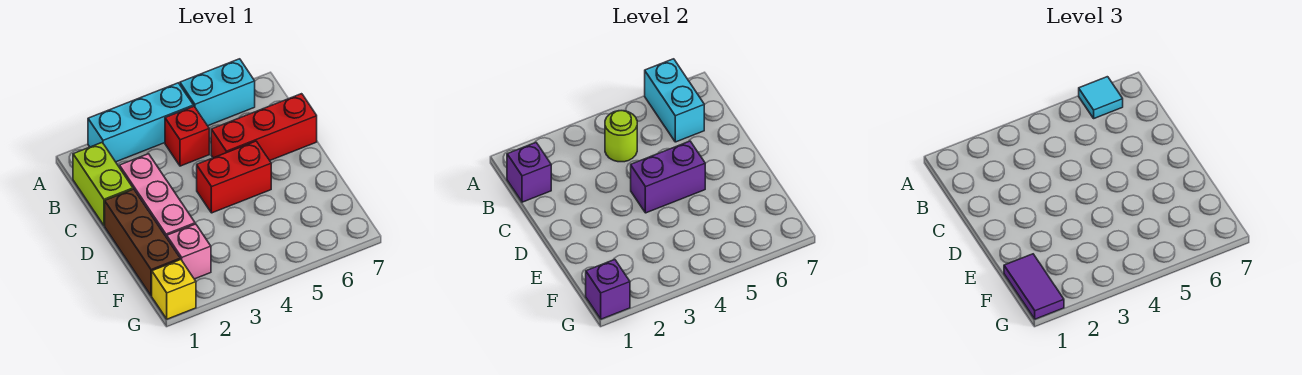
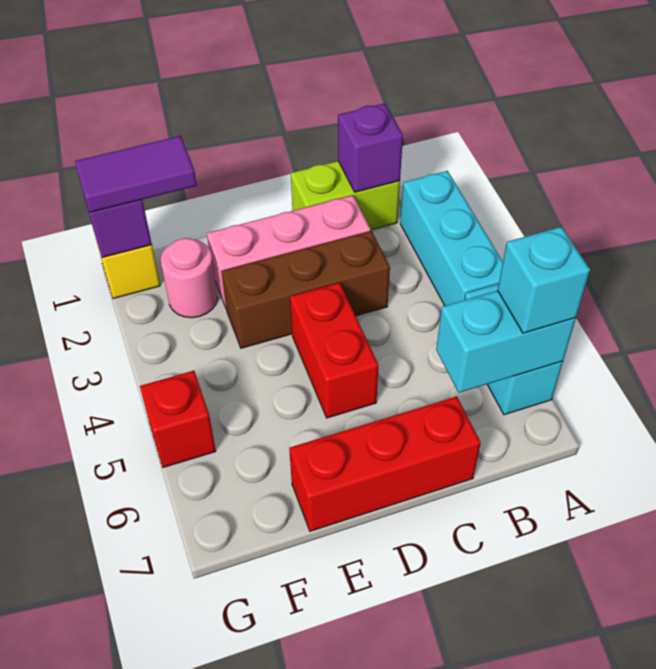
cyan 1x1 tile [1079,77,1123,118] -> cyan 1x1 brick [498,227,590,333]
red 1x1 brick [165,106,209,166] -> red 1x1 brick moved to [140,371,216,468]
lime 1x1 round brick [605,111,637,162] -> none
red 1x3 brick [211,94,317,161] -> red 1x3 brick turned to [289,397,481,531]
brown 1x3 brick [105,189,180,296] -> brown 1x3 brick moved to [221,231,390,348]
purple 1x2 brick [631,141,705,213] -> none
pink 1x1 brick [167,224,211,279] -> pink 1x1 round brick [161,238,218,318]

